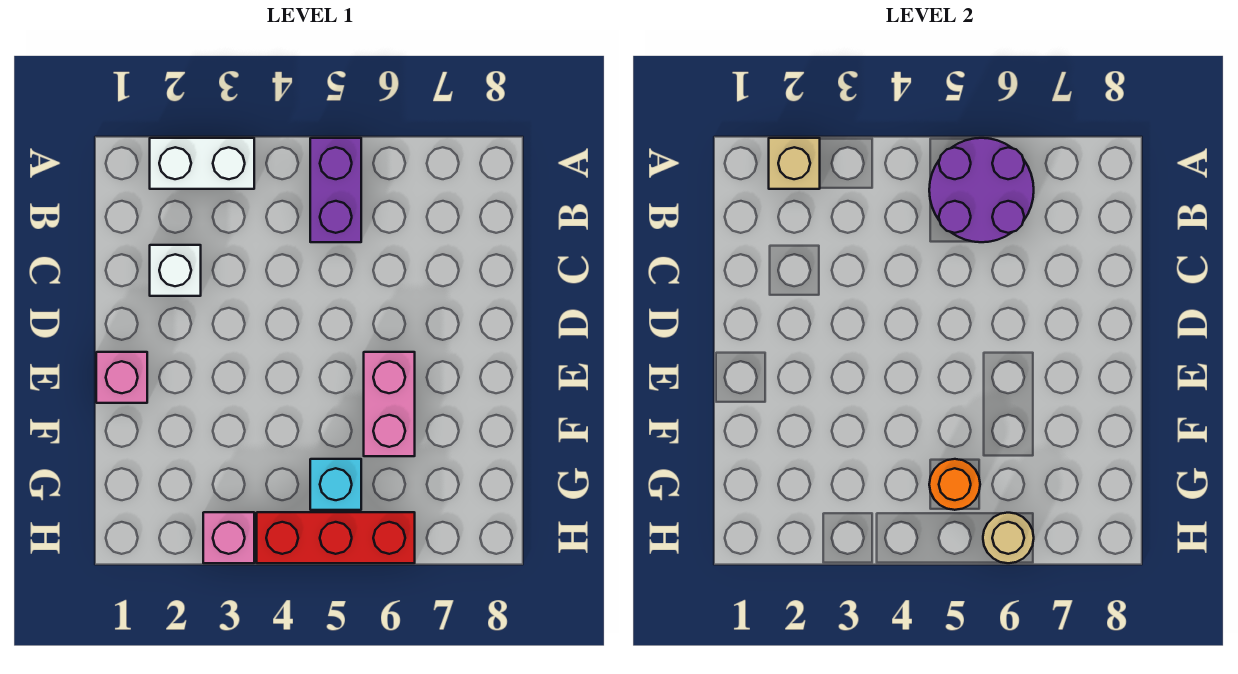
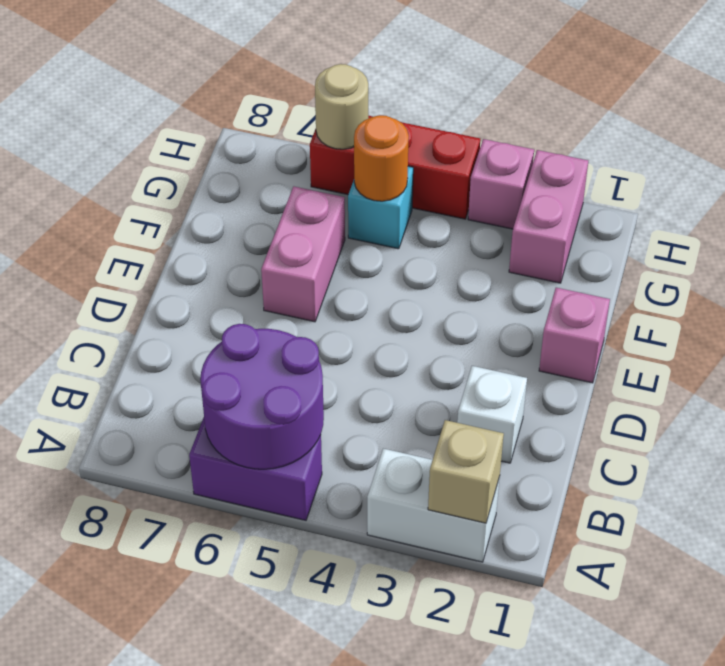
purple 1x2 brick [310,138,361,242] -> purple 1x2 brick turned to [189,418,322,520]
none -> pink 1x2 brick [509,150,588,283]

